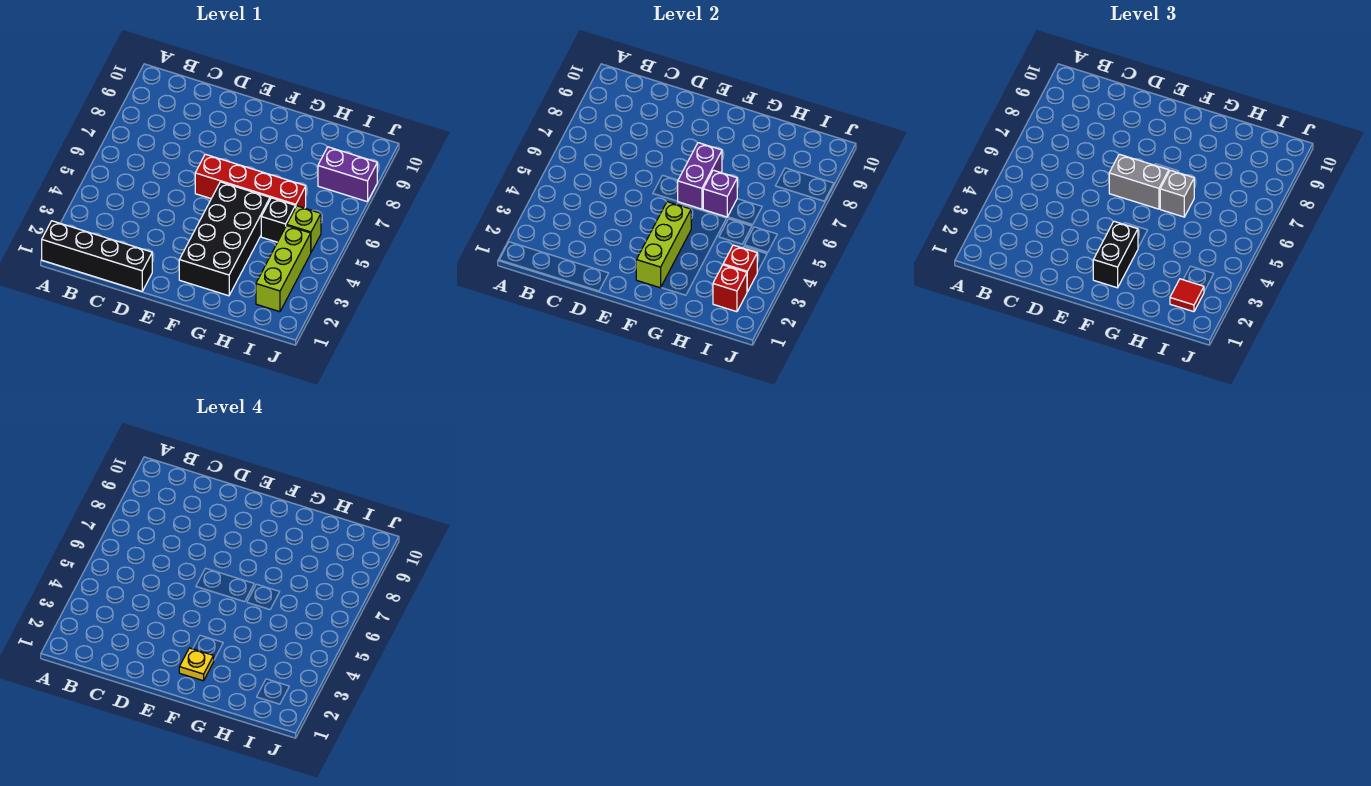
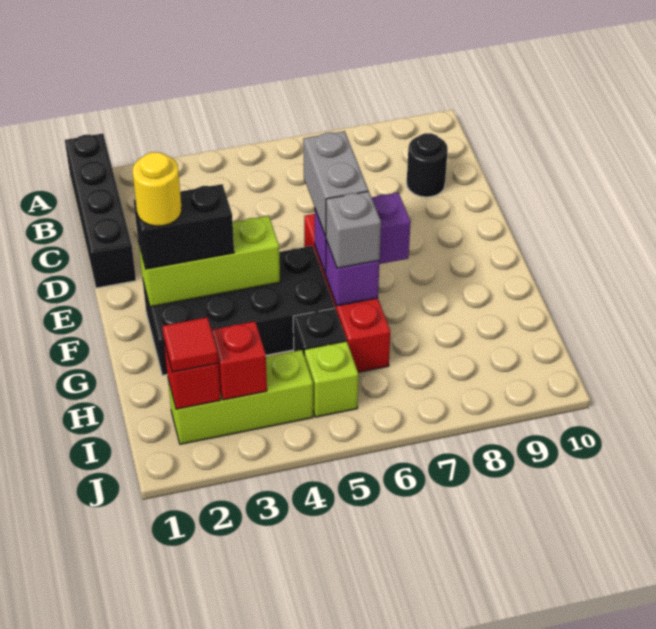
none -> black 1x1 round brick [407,133,448,197]
yellow 1x1 plate [179,648,214,681] -> yellow 1x1 round brick [133,152,182,226]
purple 1x2 brick [318,147,377,202] -> none

